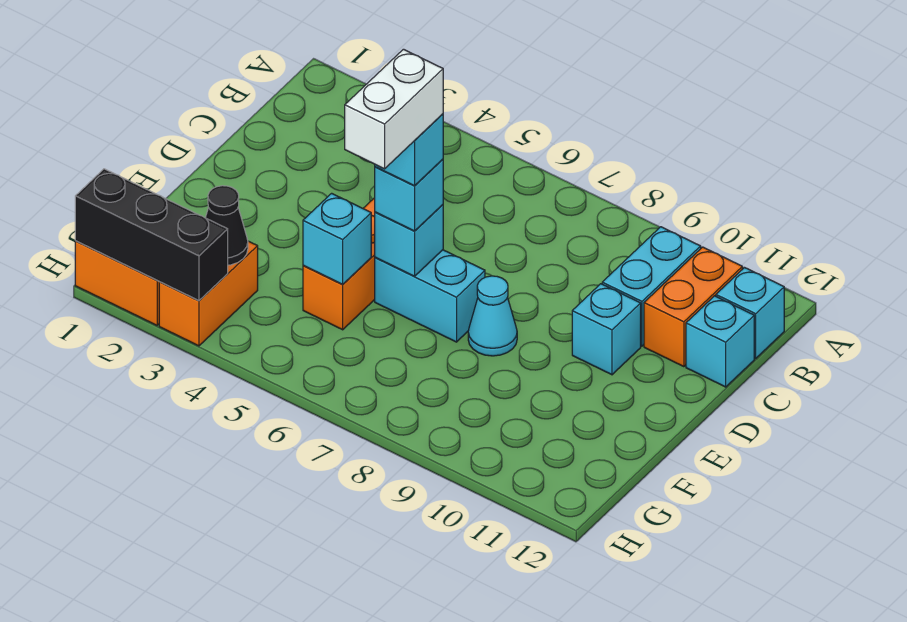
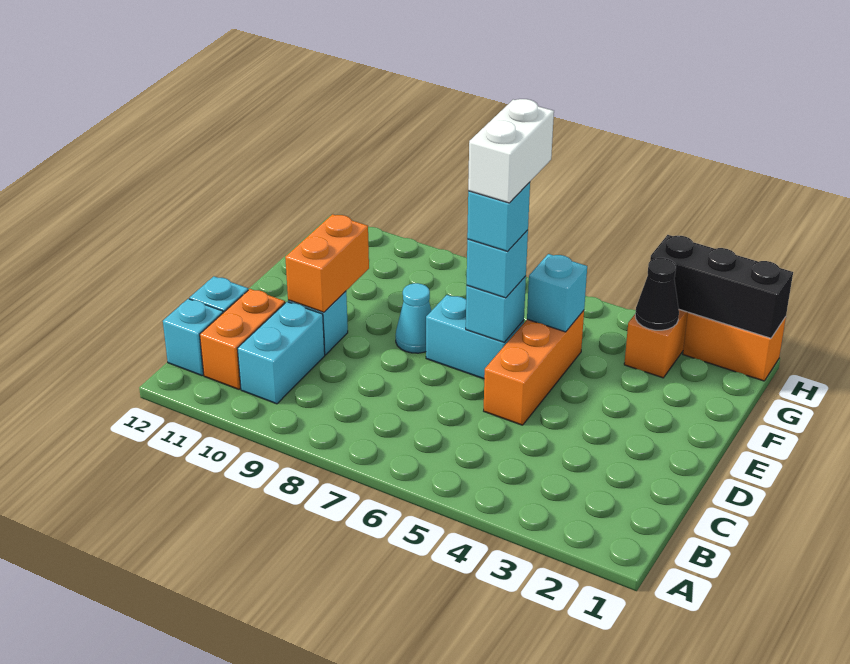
none -> orange 1x2 brick [285,214,369,312]

